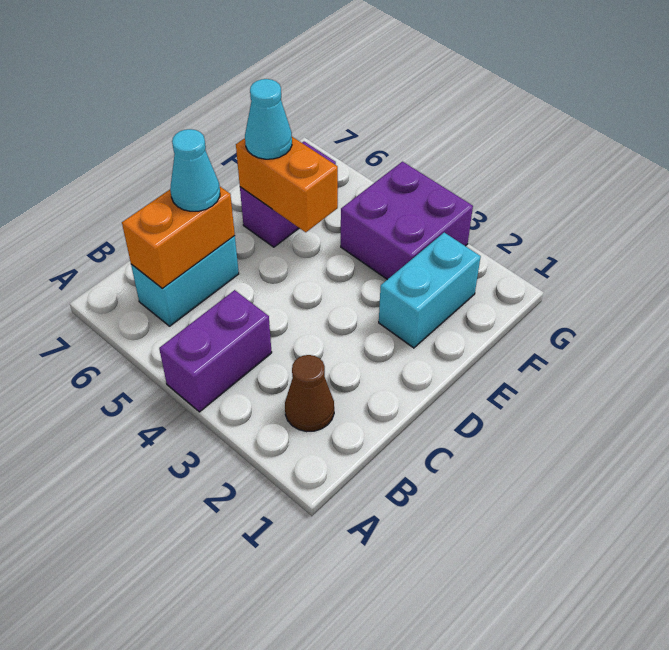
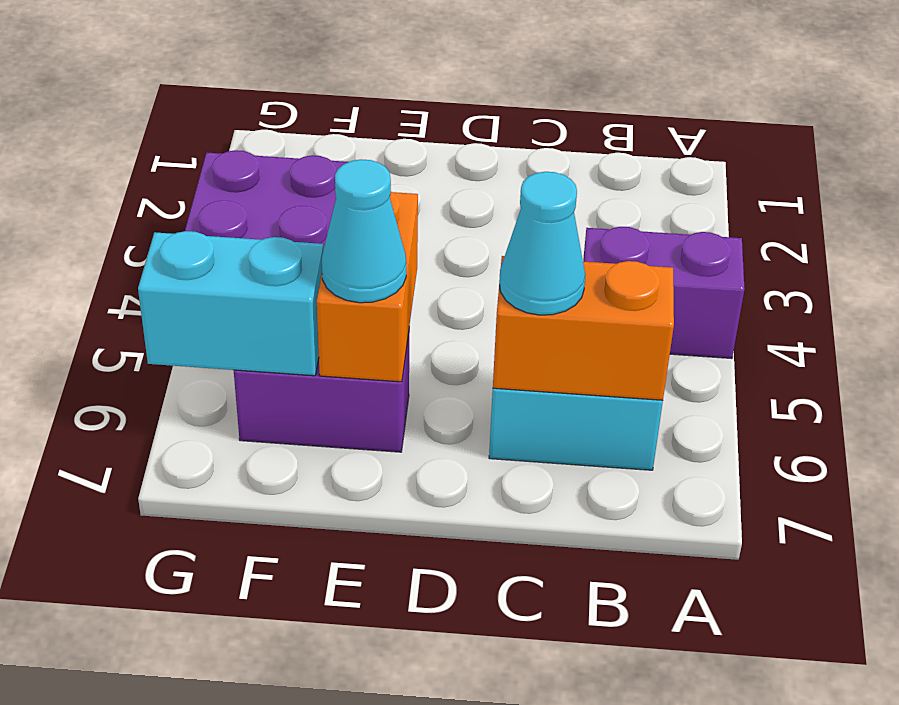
brown 1x1 cone [285,355,334,432] -> none
cyan 1x2 brick [379,233,481,348] -> cyan 1x2 brick moved to [138,231,323,376]

